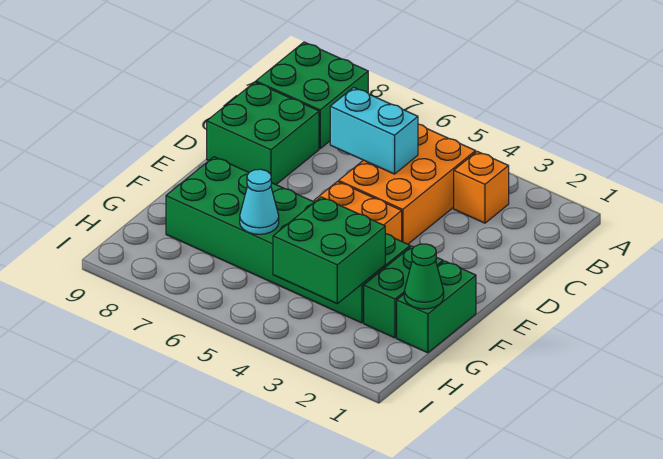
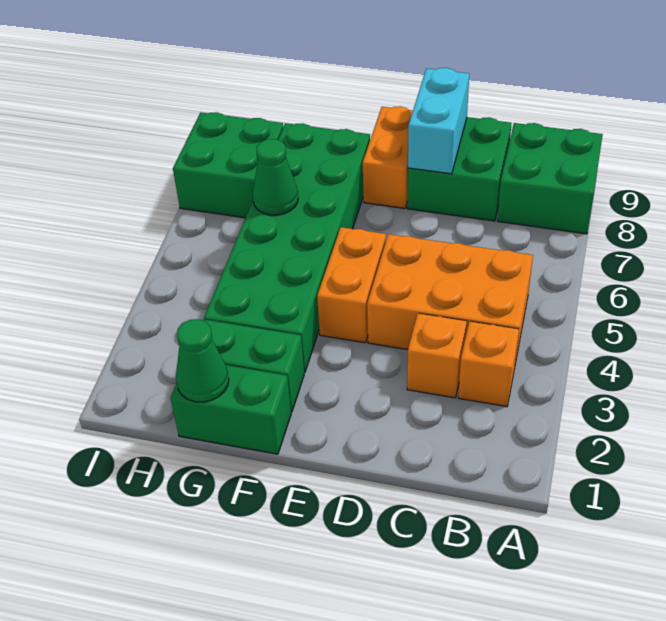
none -> orange 1x1 brick [407,313,467,398]
cyan 1x2 brick [330,87,418,174] -> cyan 1x2 brick moved to [408,68,469,174]
none -> orange 1x2 brick [363,106,413,208]
green 2x2 brick [273,197,385,304] -> green 2x2 brick moved to [173,112,283,218]
cyan 1x1 cone [240,169,279,234] -> green 1x1 cone [253,139,298,215]

